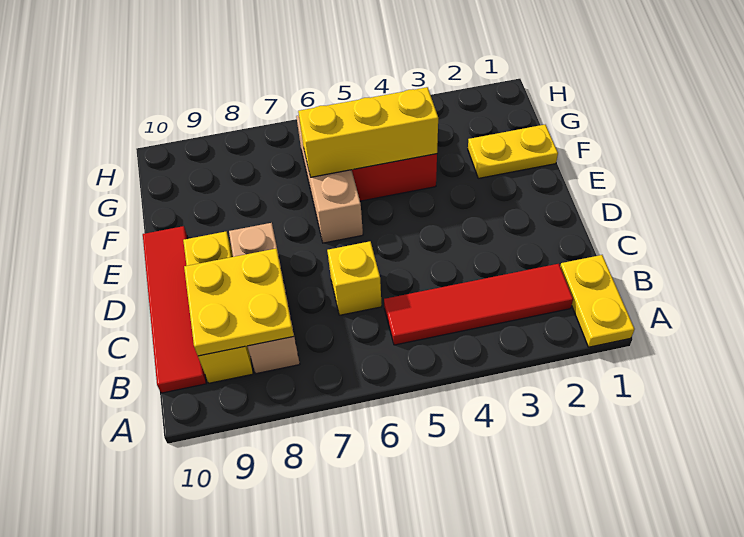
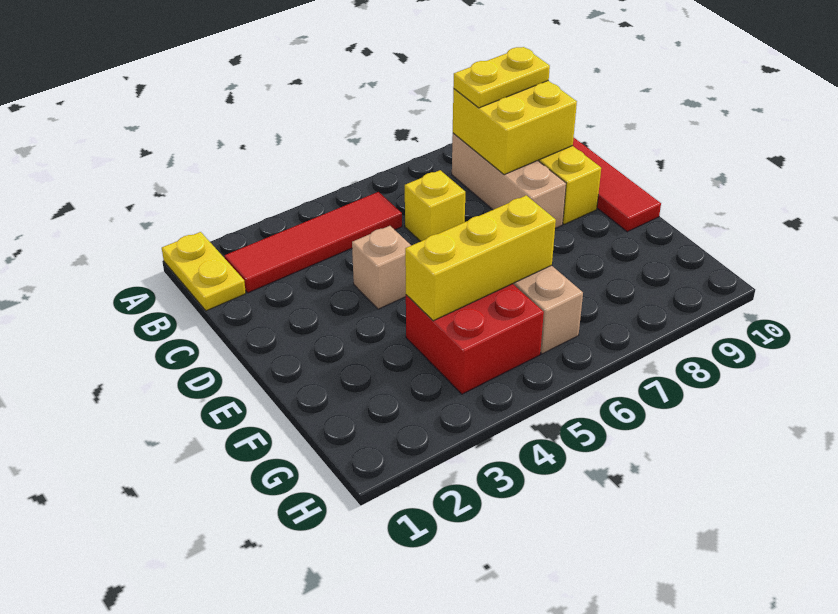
yellow 2x2 plate [184,249,294,356] -> yellow 2x2 brick [453,81,577,175]
none -> tan 1x1 brick [352,226,411,309]
yellow 1x2 plate [468,125,558,178] -> yellow 1x2 plate moved to [453,47,550,108]

